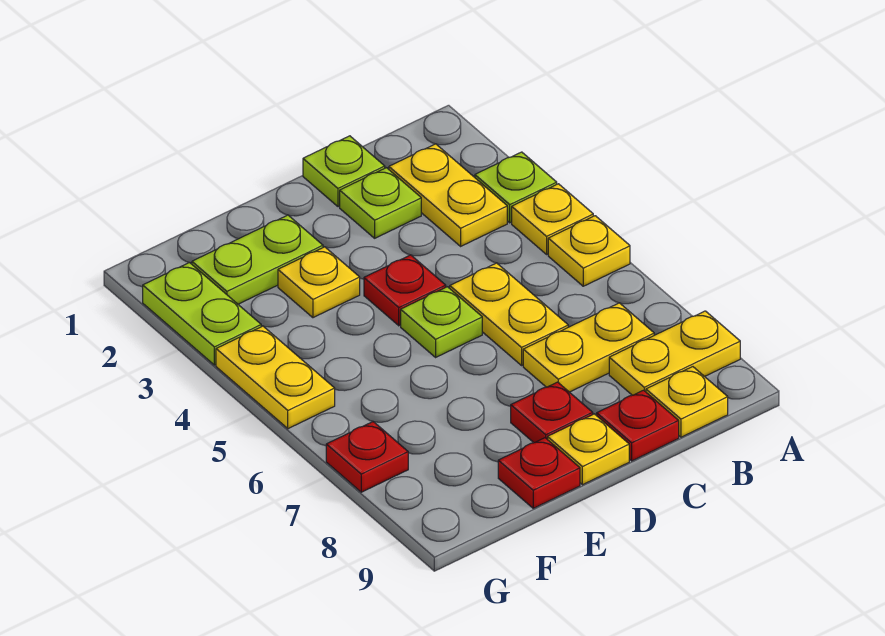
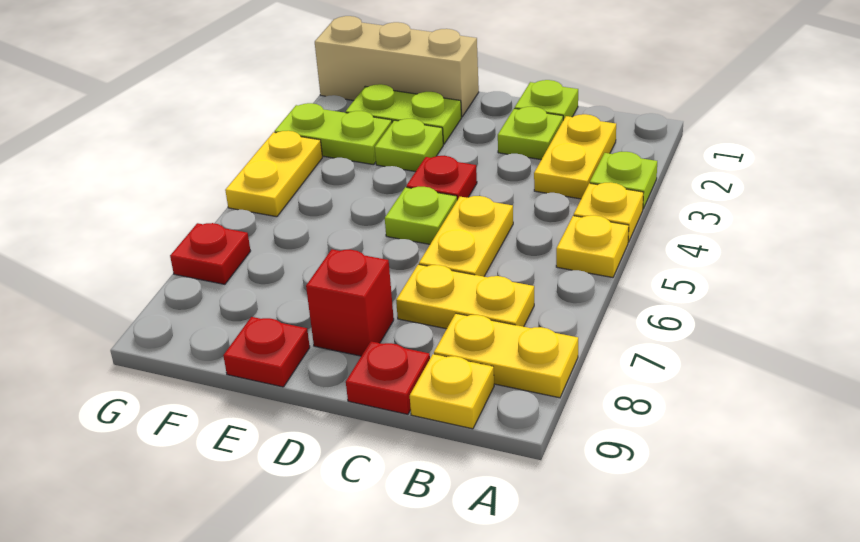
red 1x1 plate [511,382,593,443] -> red 1x1 brick [306,249,394,356]
yellow 1x1 plate [548,414,629,485] -> none
none -> tan 1x3 brick [315,16,479,117]
yellow 1x1 plate [278,247,360,318] -> lime 1x1 plate [375,119,443,172]
lime 1x2 plate [143,262,261,365] -> lime 1x2 plate turned to [275,103,392,165]

